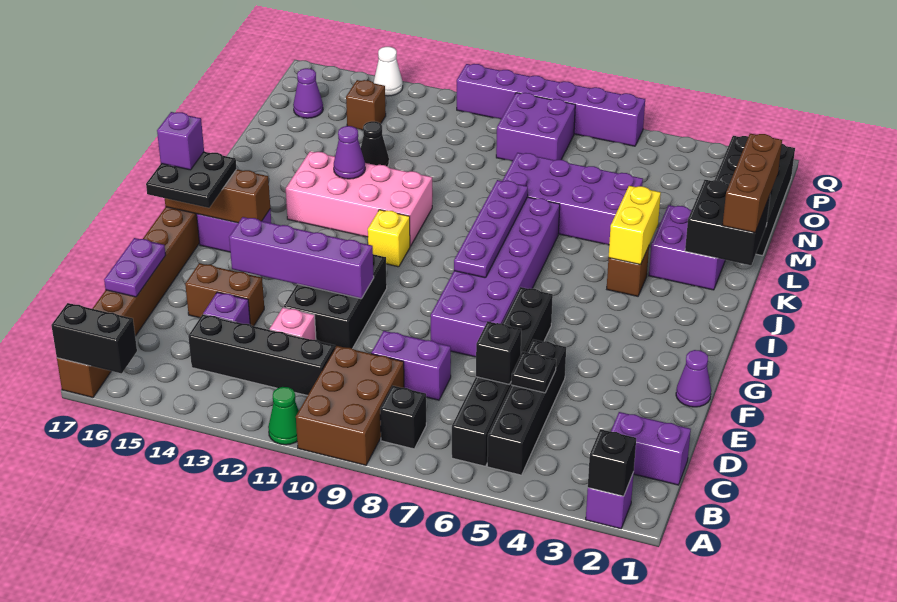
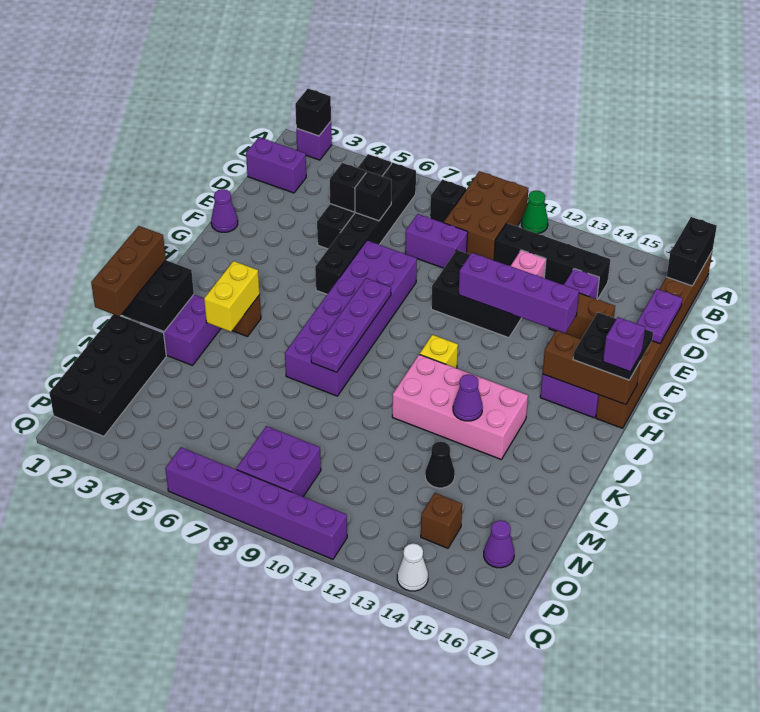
black 1x2 brick [51,303,137,373] -> black 1x2 brick turned to [667,217,717,286]
black 1x1 plate [511,352,556,393] -> black 1x1 brick [330,163,366,212]
black 2x3 brick [284,254,387,349] -> black 2x3 brick turned to [431,250,521,338]
purple 2x4 brick [502,153,643,245] -> none

